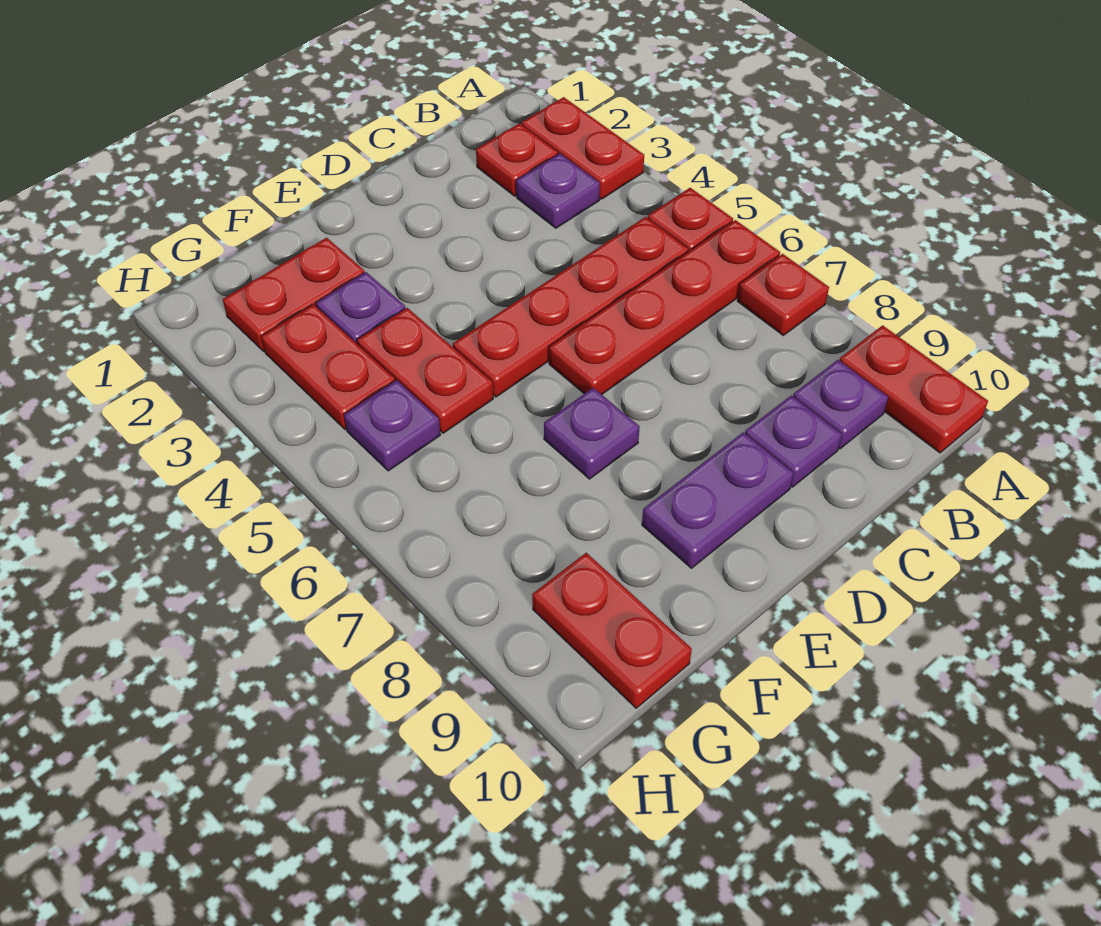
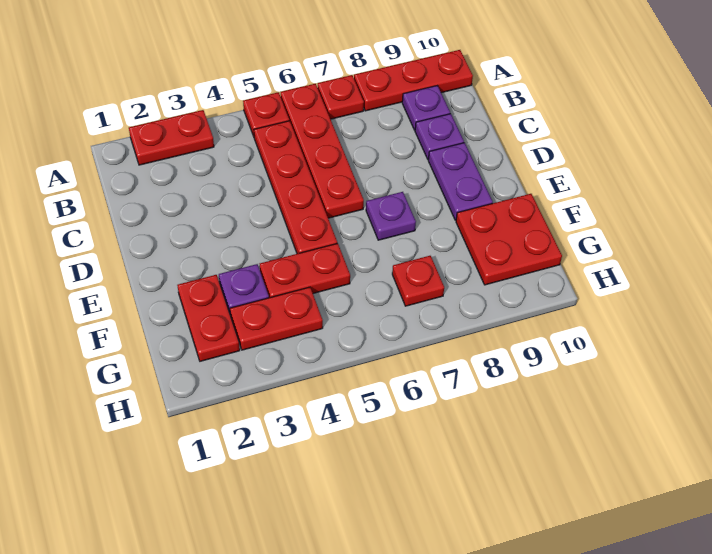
red 1x2 plate [839,325,988,453] -> red 1x3 plate [354,50,473,111]
red 1x1 plate [476,123,558,196] -> red 1x1 plate moved to [392,256,444,306]
purple 1x1 plate [516,154,600,228] -> none
purple 1x1 plate [344,380,440,471] -> none
red 1x2 plate [532,553,692,708] -> red 2x2 plate [456,194,562,285]

